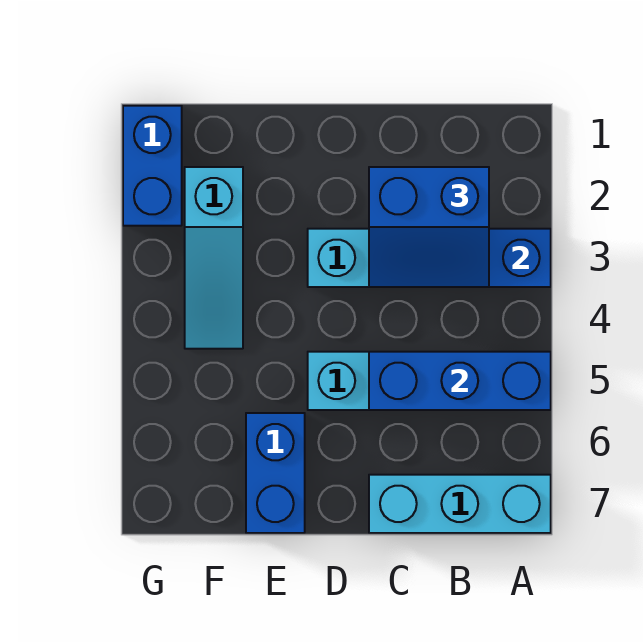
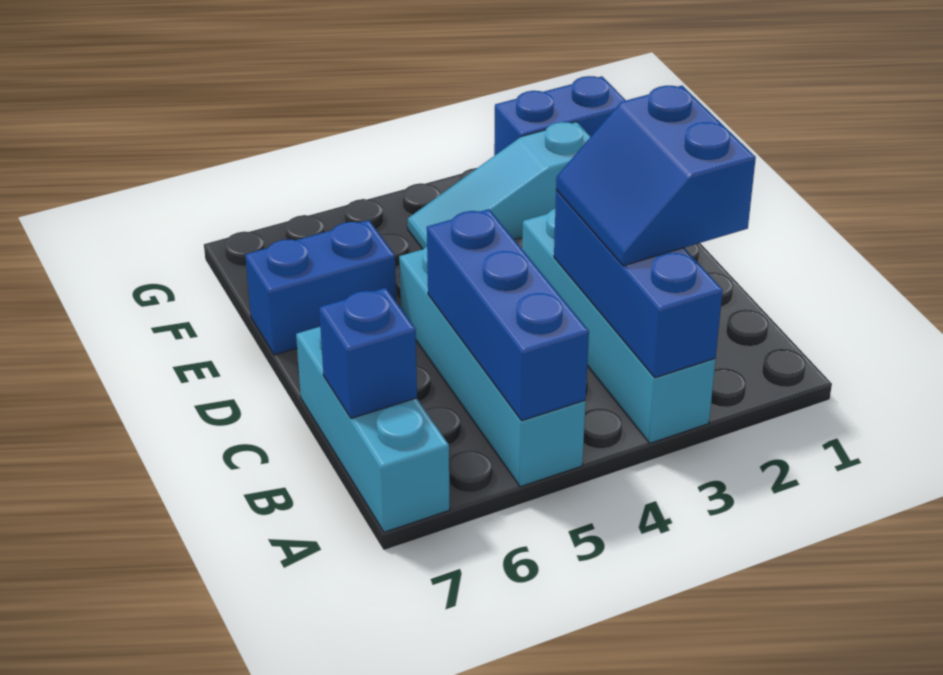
none -> blue 1x1 brick [319,288,417,418]

